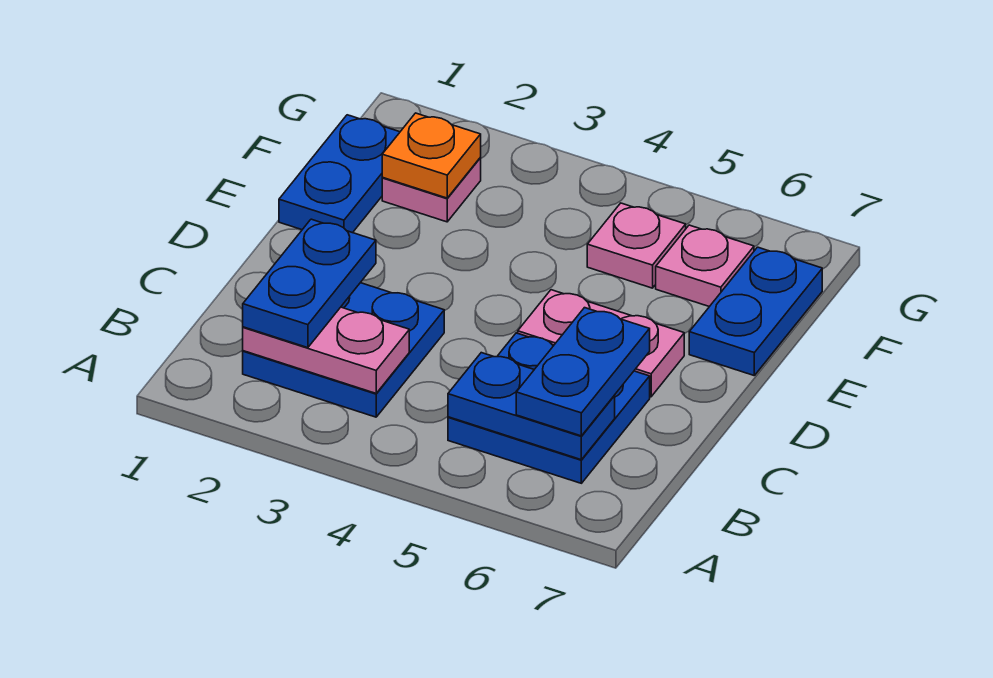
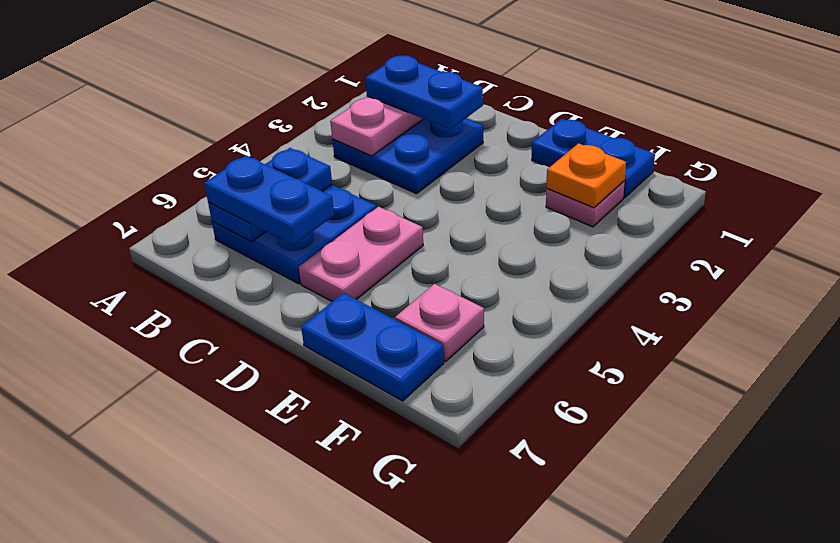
pink 1x1 plate [587,203,686,288] -> none

